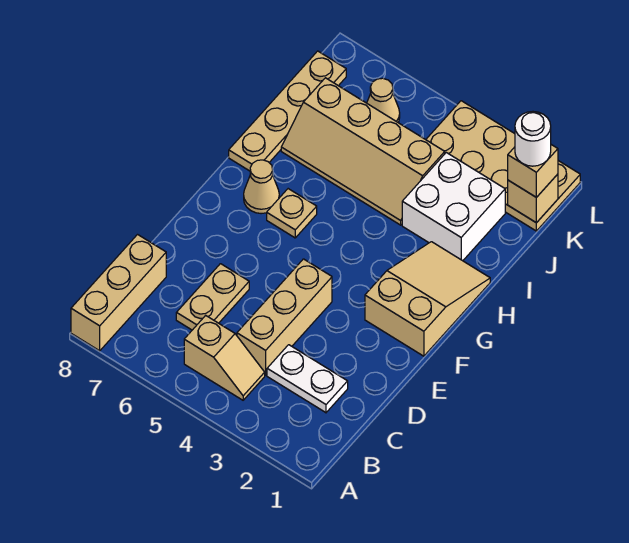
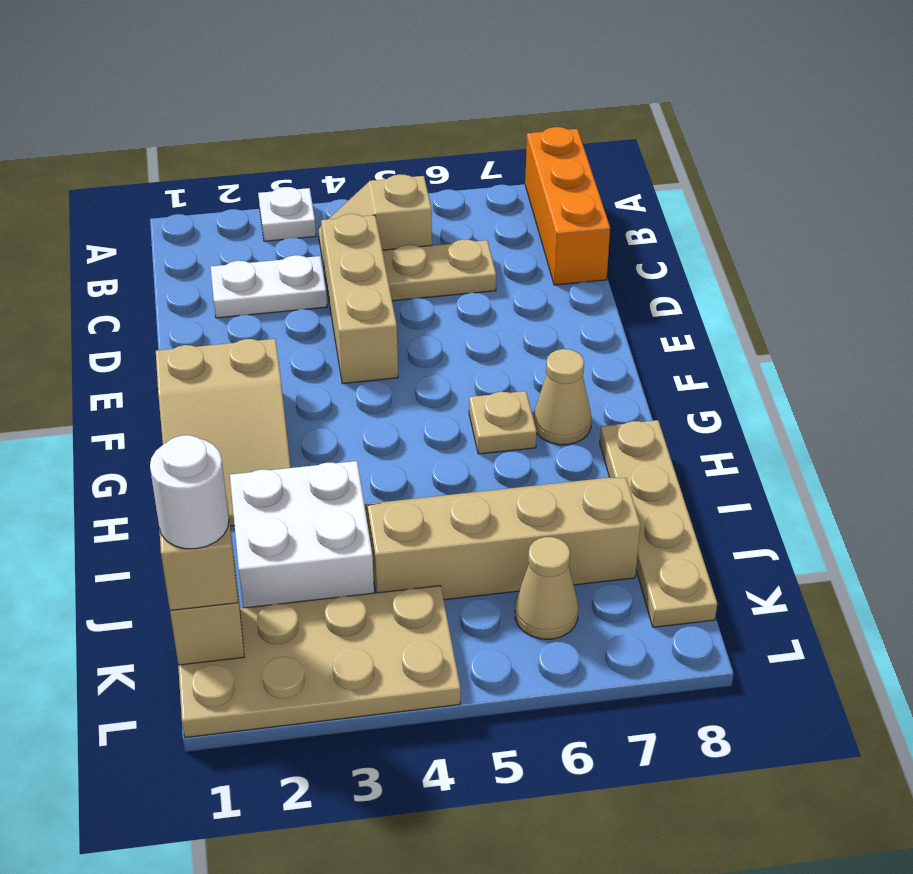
none -> white 1x1 plate [258,187,316,241]
tan 1x3 brick [71,235,166,351] -> orange 1x3 brick [525,127,610,285]
tan 1x2 plate [176,264,249,330] -> tan 1x2 plate turned to [382,240,496,301]

